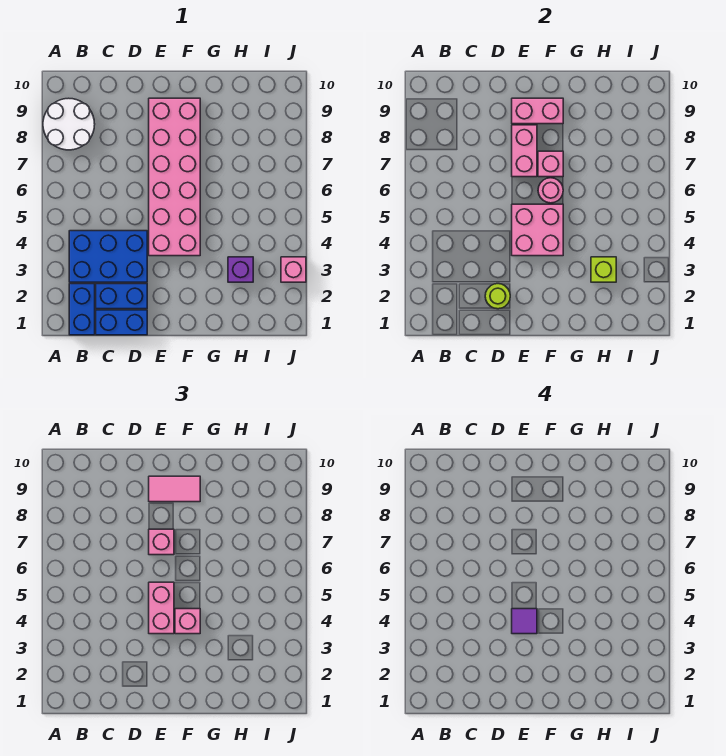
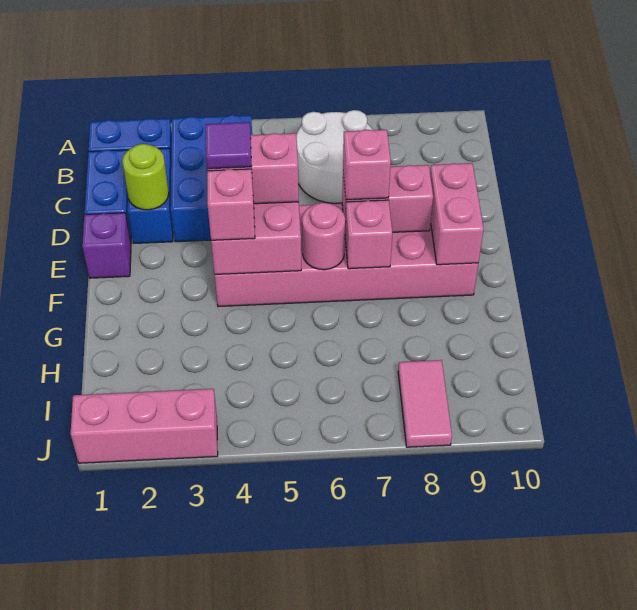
white 2x2 round brick [43,98,95,150] -> white 2x2 round brick moved to [296,110,372,203]
pink 1x2 tile [149,476,200,502] -> pink 1x2 tile moved to [398,360,452,447]
purple 1x1 brick [228,257,253,282] -> purple 1x1 brick moved to [82,213,131,278]
lime 1x1 brick [591,257,616,282] -> none
pink 1x1 brick [281,257,306,282] -> pink 1x3 brick [71,389,218,463]

